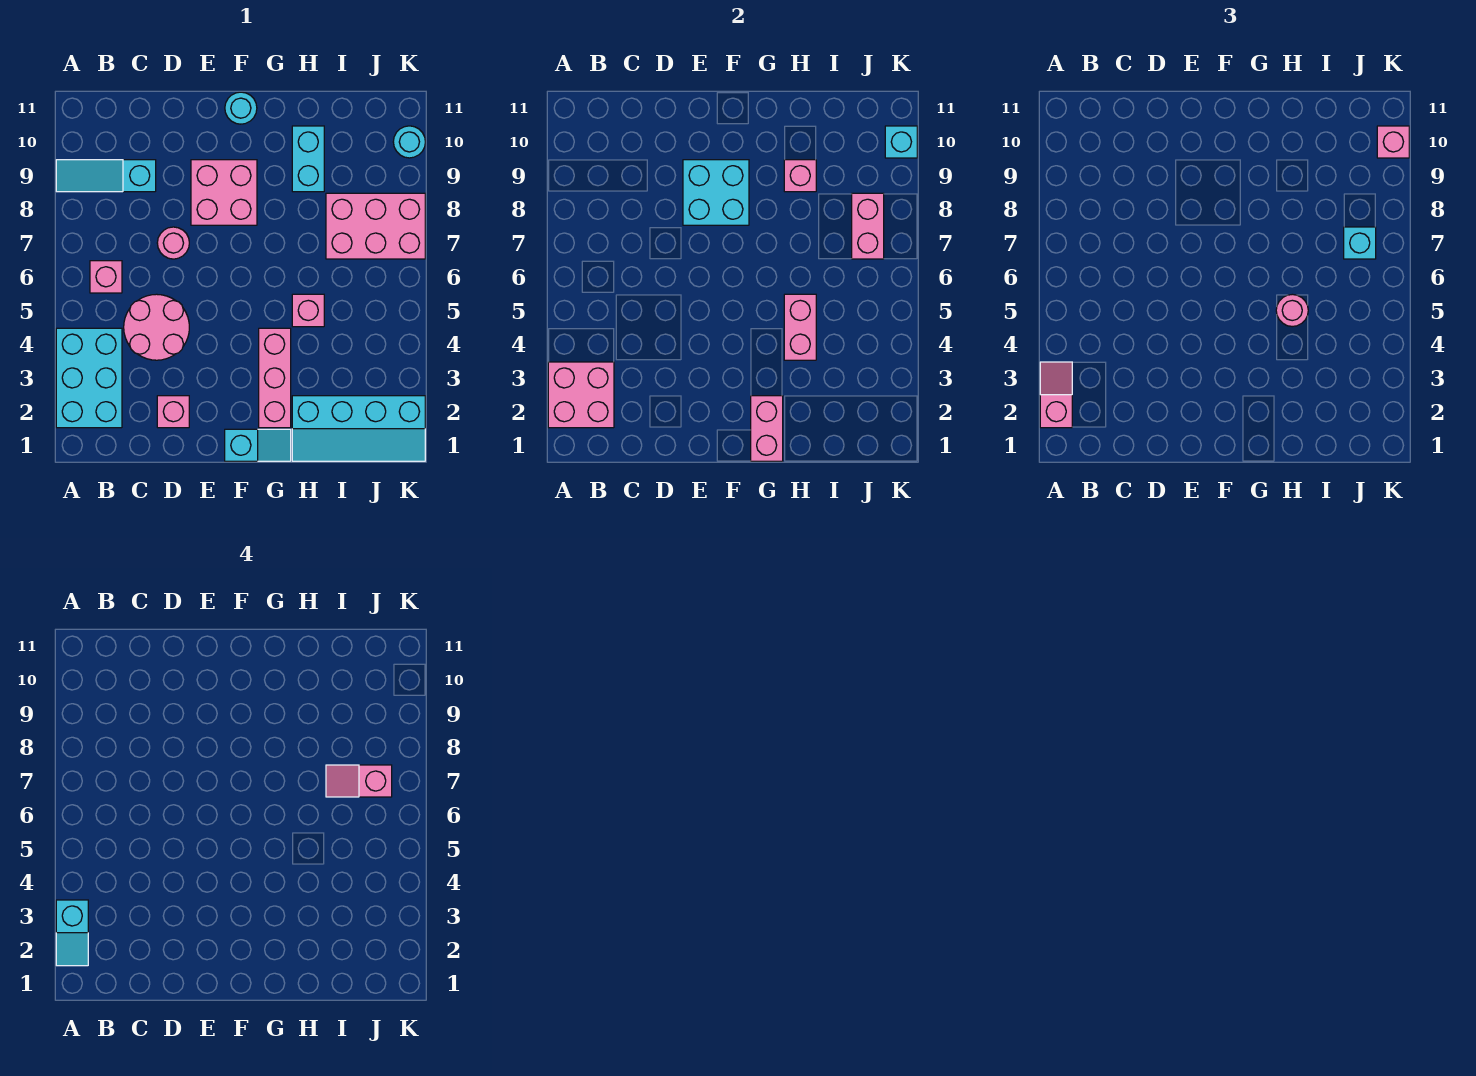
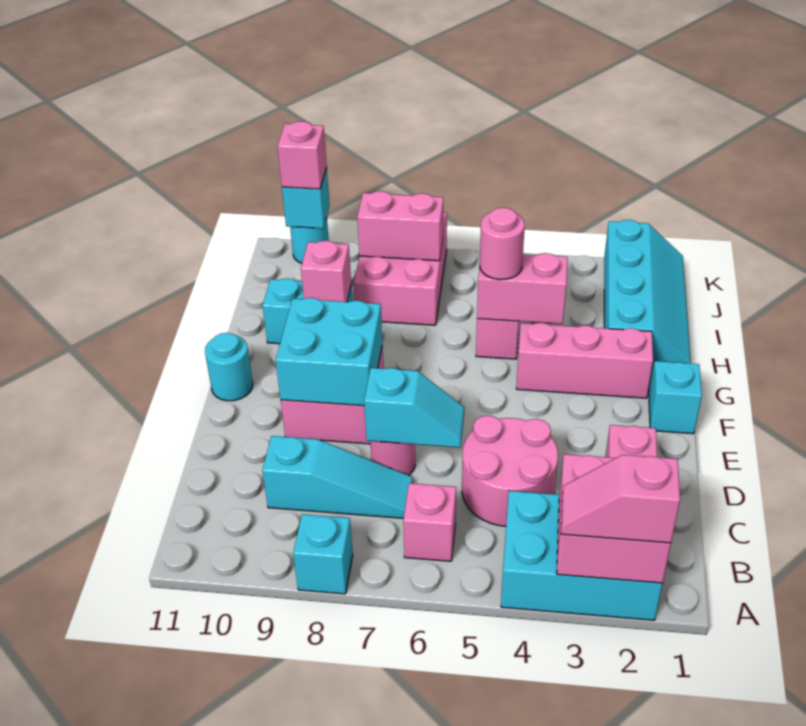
cyan 1x2 slope [56,900,88,966] -> cyan 1x2 slope moved to [364,368,464,448]
cyan 1x3 slope [56,160,156,192] -> cyan 1x3 slope turned to [262,436,413,518]
pink 1x2 brick [751,396,783,461] -> none
pink 1x2 slope [326,765,392,797] -> none
cyan 1x1 brick [1344,227,1376,259] -> cyan 1x1 brick moved to [293,514,353,594]

